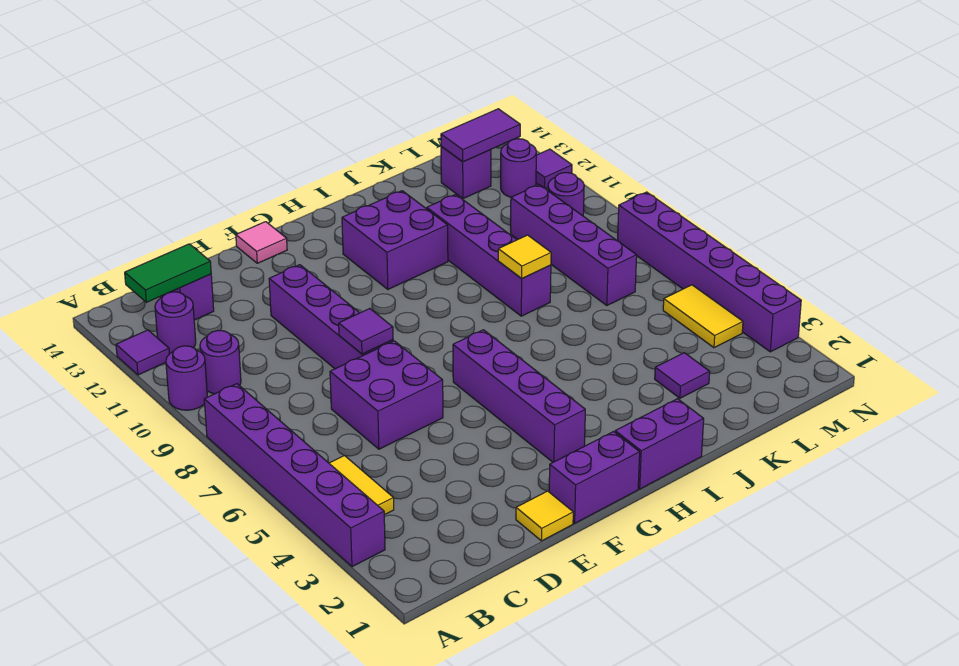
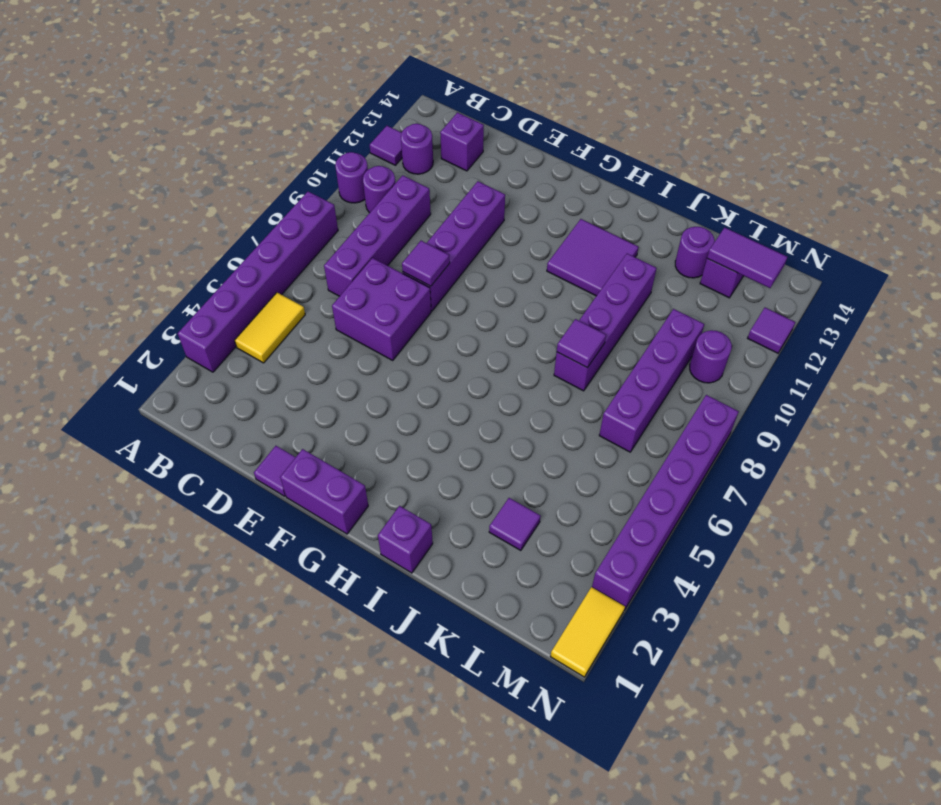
green 1x2 tile [125,244,211,302] -> none
yellow 1x1 tile [516,491,573,541] -> purple 1x1 tile [254,446,296,496]
pink 1x1 tile [236,222,287,263] -> none
purple 1x4 brick [453,330,585,462] -> purple 1x4 brick moved to [324,175,431,296]
purple 1x2 brick [615,399,704,489] -> purple 1x1 brick [378,506,433,573]
purple 2x2 brick [342,191,448,289] -> purple 2x2 tile [547,219,639,296]
yellow 1x1 tile [498,235,551,279] -> purple 1x1 tile [557,319,606,368]
yellow 1x2 tile [663,285,743,348] -> yellow 1x2 tile moved to [550,587,625,677]
purple 1x1 round brick [501,139,536,197] -> purple 1x1 round brick moved to [675,227,715,278]

